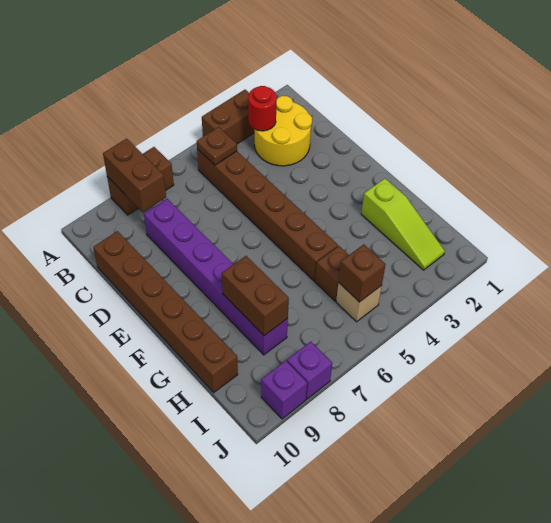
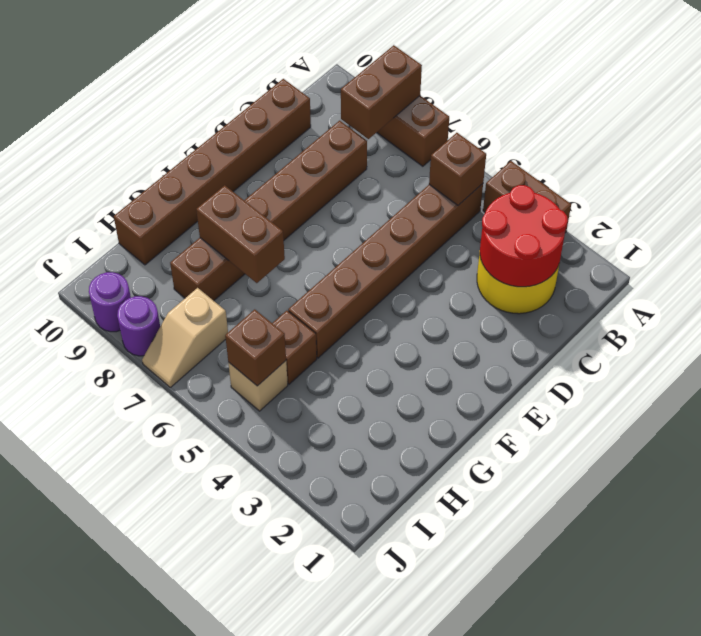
red 1x1 round brick [248,86,277,131] -> red 2x2 round brick [480,185,568,287]
brown 1x1 plate [197,127,237,165] -> brown 1x1 brick [429,133,486,205]
purple 1x6 brick [144,199,288,355] -> brown 1x6 brick [170,121,367,301]
lime 1x3 slope [361,179,445,270] -> none
brown 1x2 brick [222,256,289,336] -> brown 1x2 brick turned to [196,185,285,283]
none -> tan 1x2 slope [142,288,228,387]
purple 1x1 brick [287,342,332,399] -> purple 1x1 round brick [117,296,160,356]
purple 1x1 brick [261,361,307,419] -> purple 1x1 round brick [89,272,131,332]

